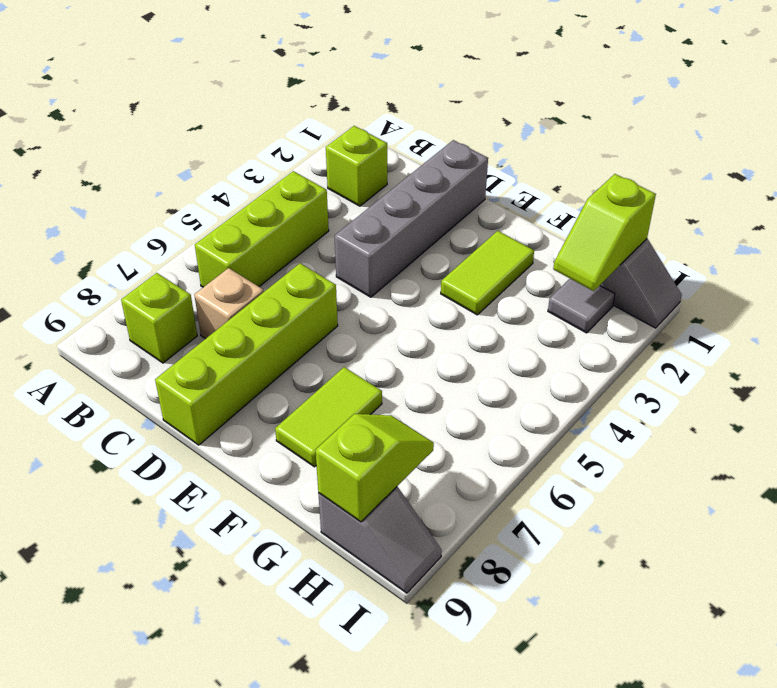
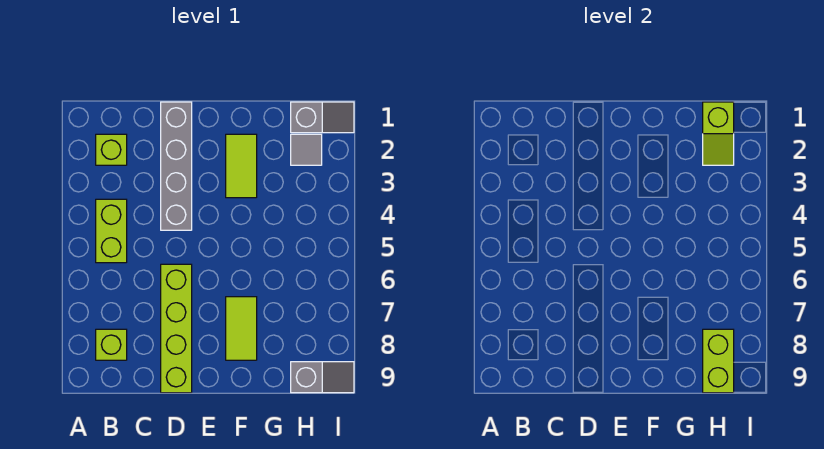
lime 1x3 brick [195,171,329,287] -> lime 1x2 brick [96,199,127,263]
tan 1x1 brick [194,268,264,339] -> none
lime 1x2 slope [316,414,434,522] -> lime 1x2 brick [703,329,734,393]

